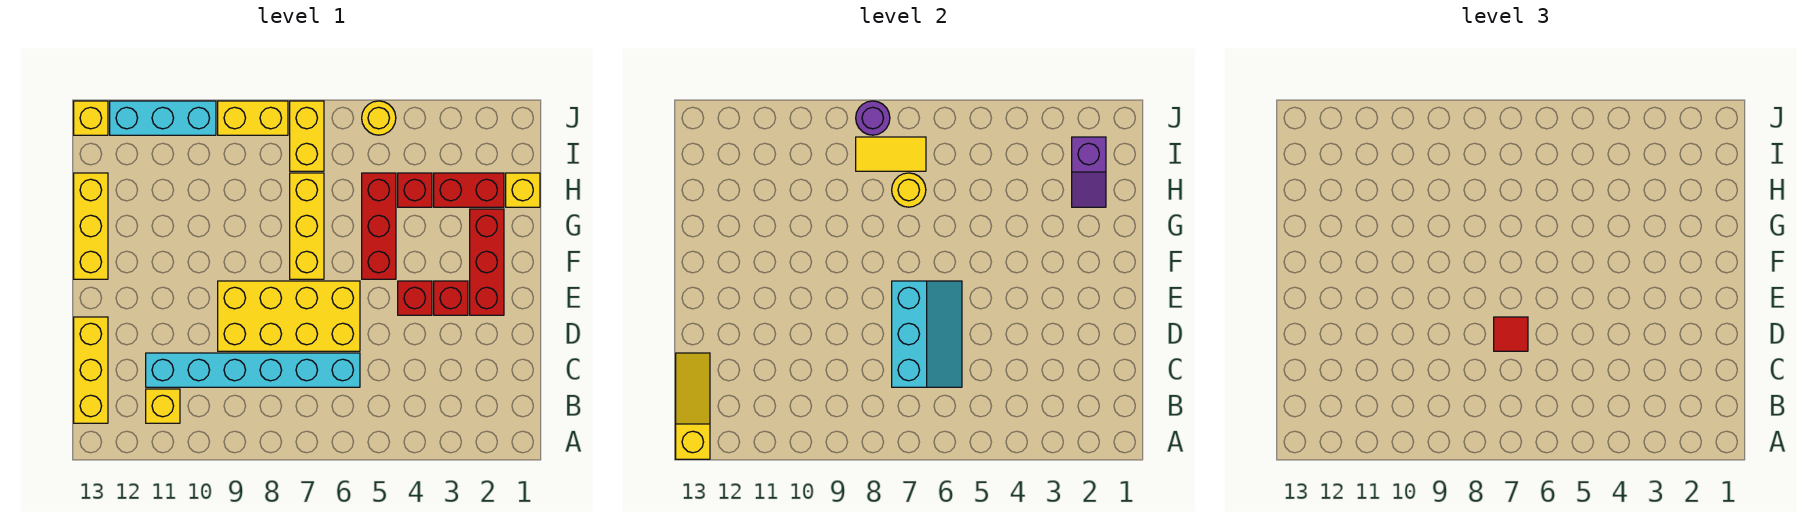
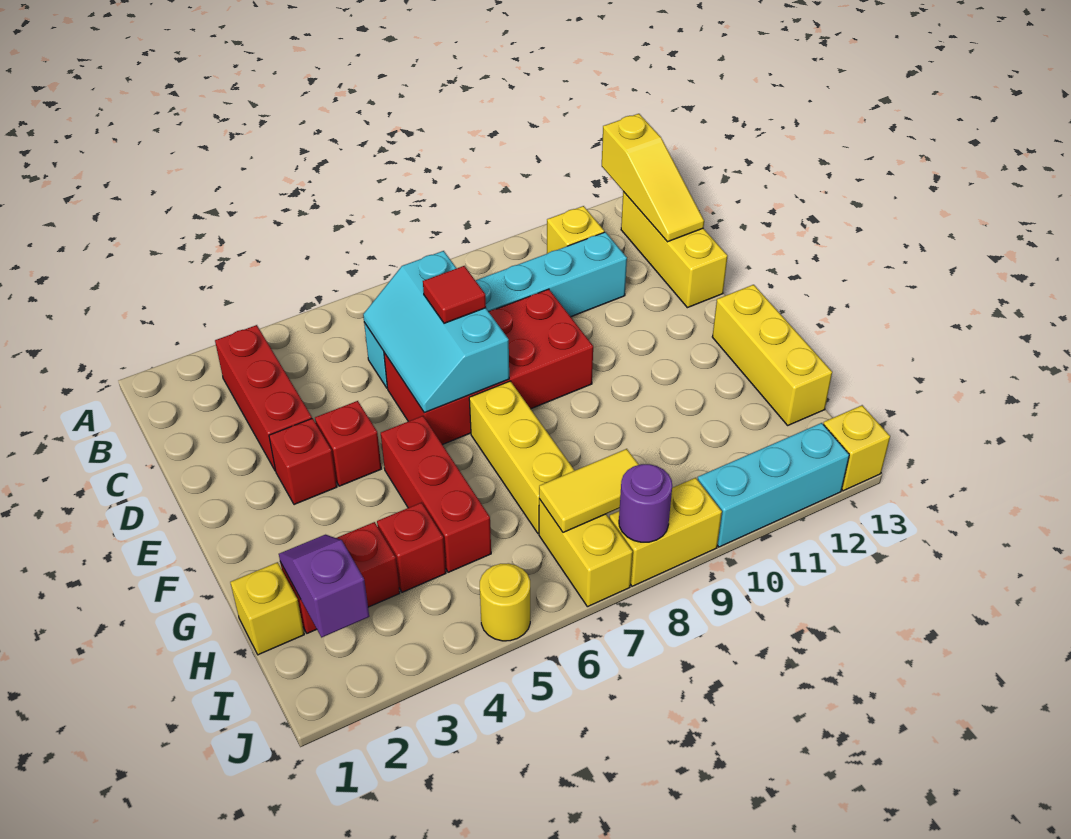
yellow 2x4 brick [218,281,360,351] -> red 2x4 brick [384,289,593,445]
red 1x3 brick [470,209,504,315] -> red 1x3 brick moved to [215,325,312,471]
yellow 1x1 round brick [892,173,926,207] -> none

